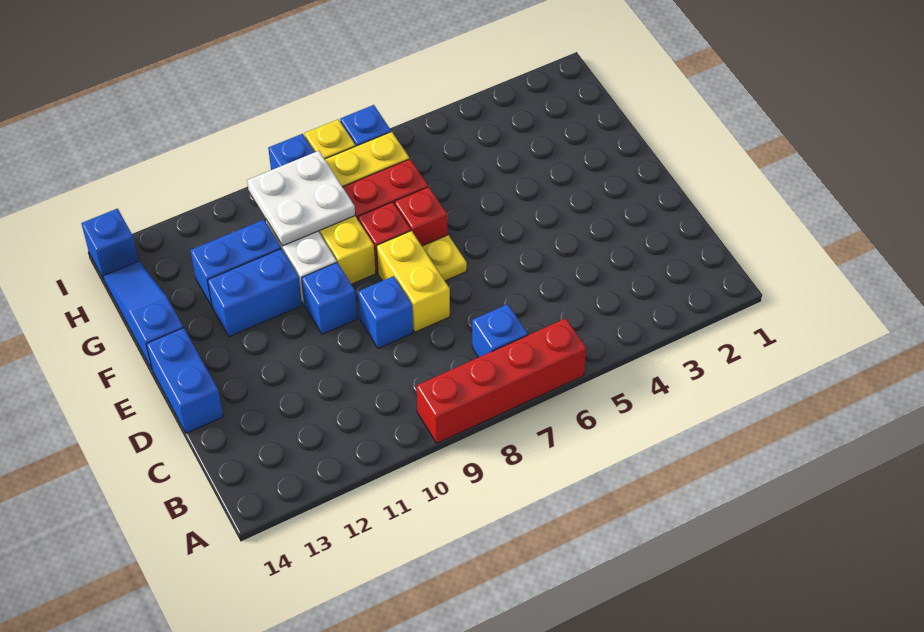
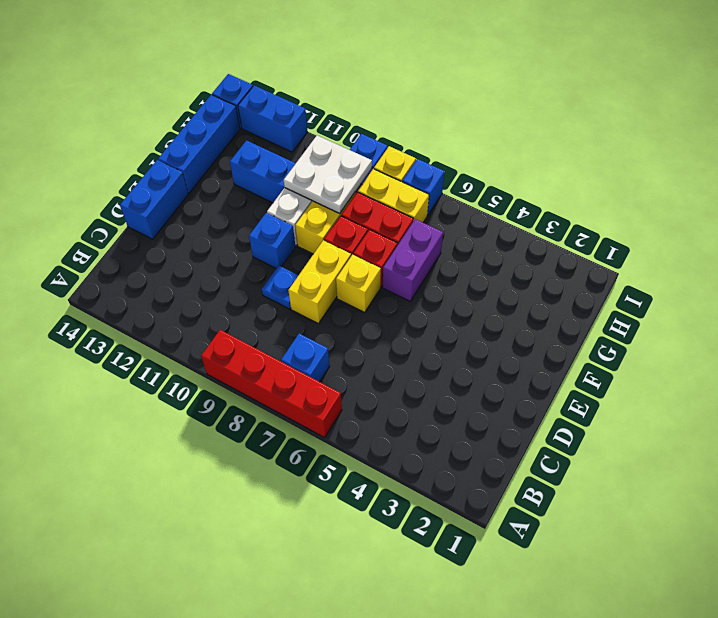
blue 1x1 brick [358,276,413,348] -> blue 1x1 plate [262,265,299,309]
yellow 1x1 plate [422,235,467,281] -> yellow 1x1 brick [336,255,381,312]
none -> purple 1x2 brick [383,219,443,301]
blue 1x2 brick [208,249,302,337] -> blue 1x2 brick moved to [238,86,307,152]
blue 1x3 slope [103,261,183,369] -> blue 1x3 brick [158,95,240,193]

